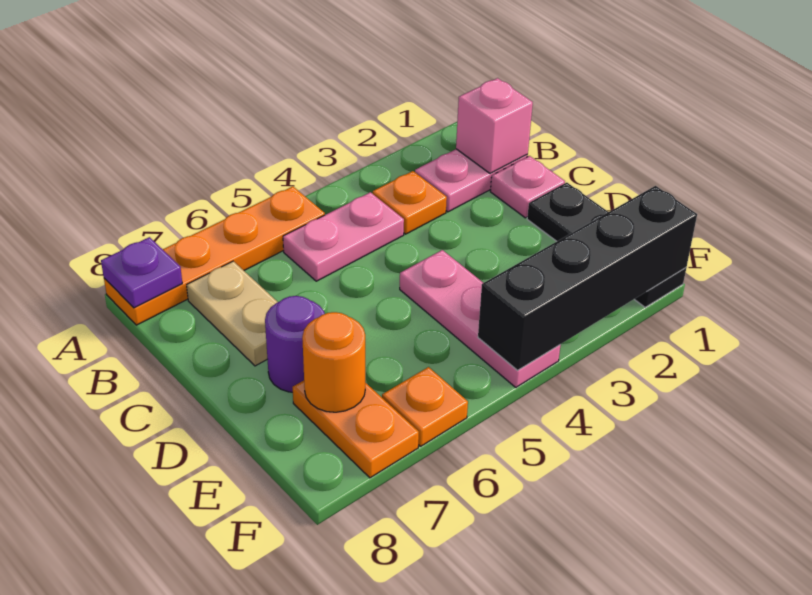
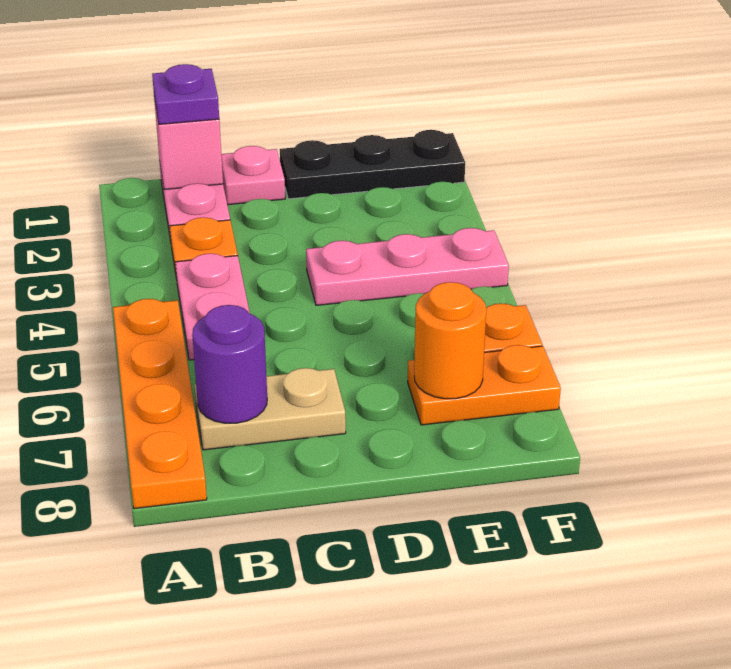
purple 1x1 plate [101,237,182,308] -> purple 1x1 plate moved to [152,64,219,124]
purple 1x1 round brick [265,296,325,392] -> purple 1x1 round brick moved to [192,305,267,423]
black 1x4 brick [478,186,697,370] -> none

